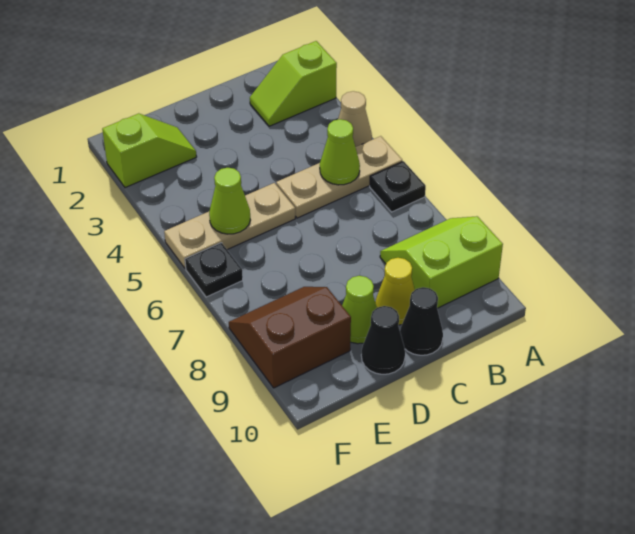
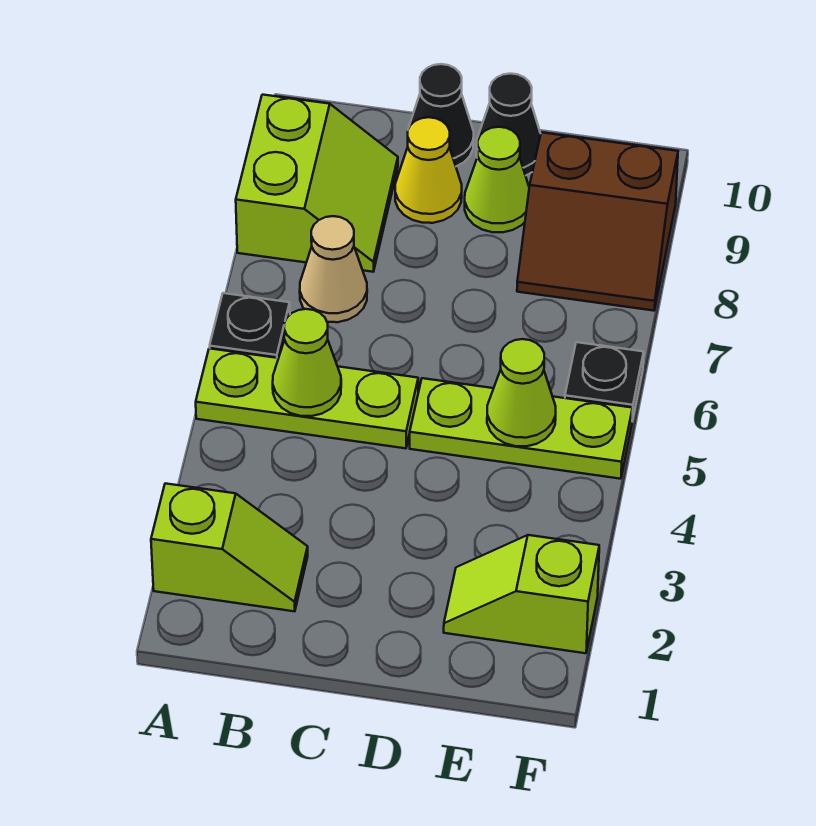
tan 1x1 cone [338,91,372,147] -> tan 1x1 cone moved to [300,216,367,322]
tan 1x3 plate [276,136,402,218] -> lime 1x3 plate [196,348,418,448]
lime 2x2 slope [380,216,503,308] -> lime 2x2 slope turned to [236,95,398,272]
tan 1x3 plate [164,183,295,268] -> lime 1x3 plate [410,378,633,479]

